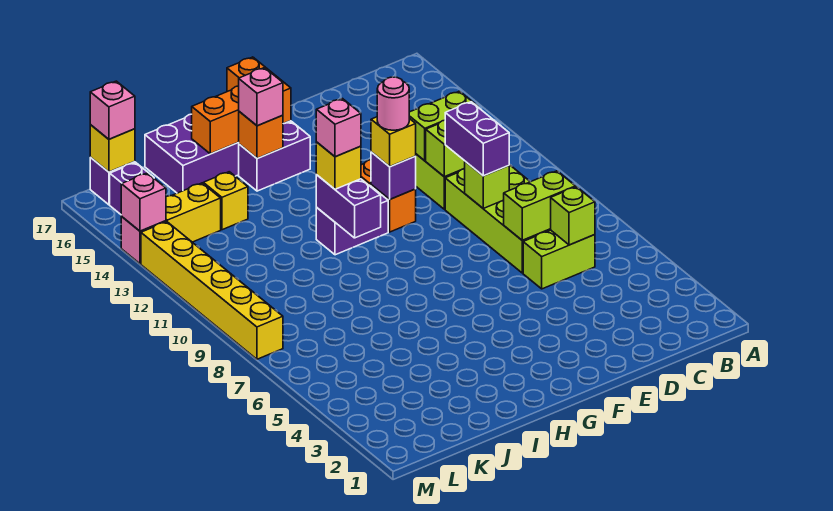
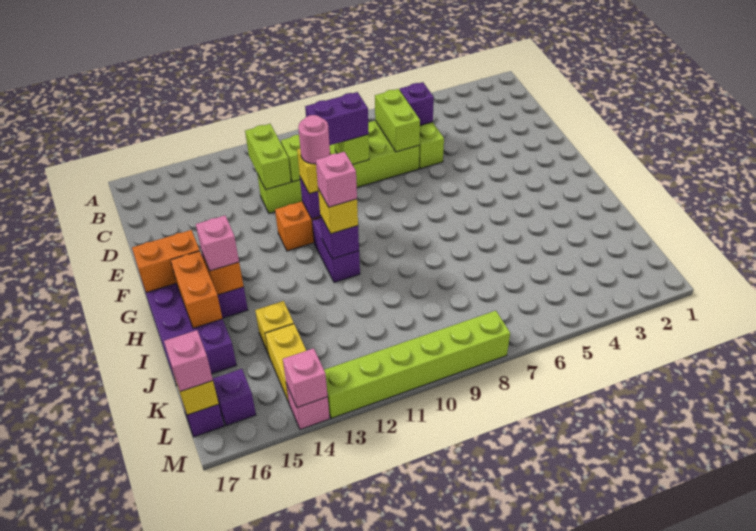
lime 1x1 brick [551,187,595,245] -> purple 1x1 brick [400,82,434,125]
purple 1x2 brick [316,175,381,238] -> purple 1x1 brick [320,216,359,259]
yellow 1x6 brick [141,222,283,359] -> lime 1x6 brick [324,311,510,418]

